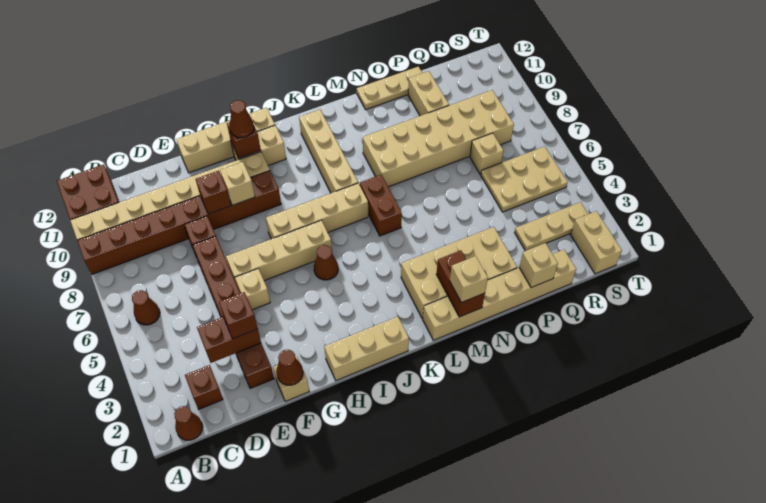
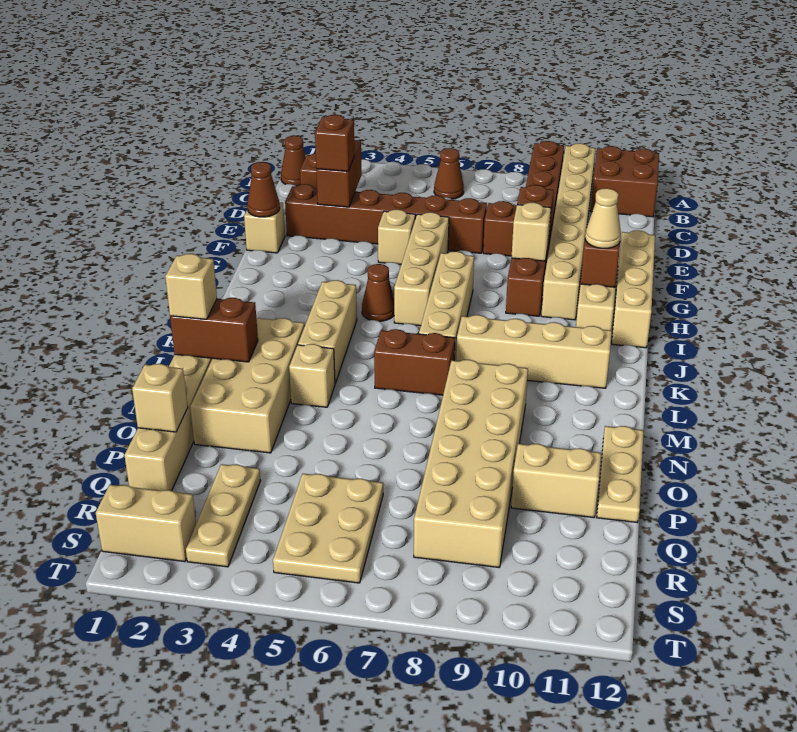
tan 1x3 brick [324,316,409,381] -> tan 1x3 brick moved to [298,280,357,383]
brown 1x1 cone [230,100,254,138] -> tan 1x1 cone [585,188,621,248]
tan 1x1 brick [470,133,503,175] -> tan 1x1 brick moved to [289,344,335,407]

